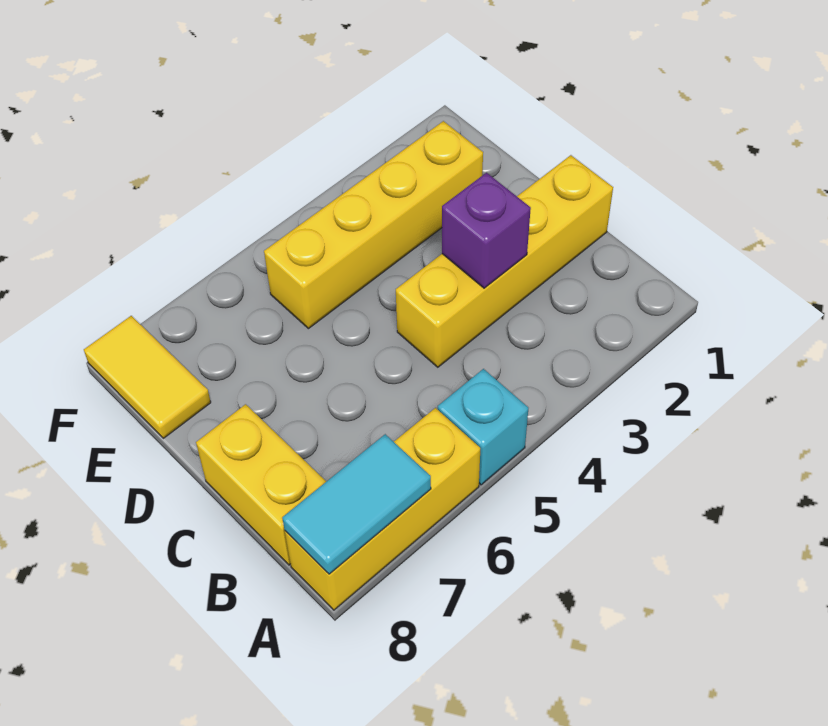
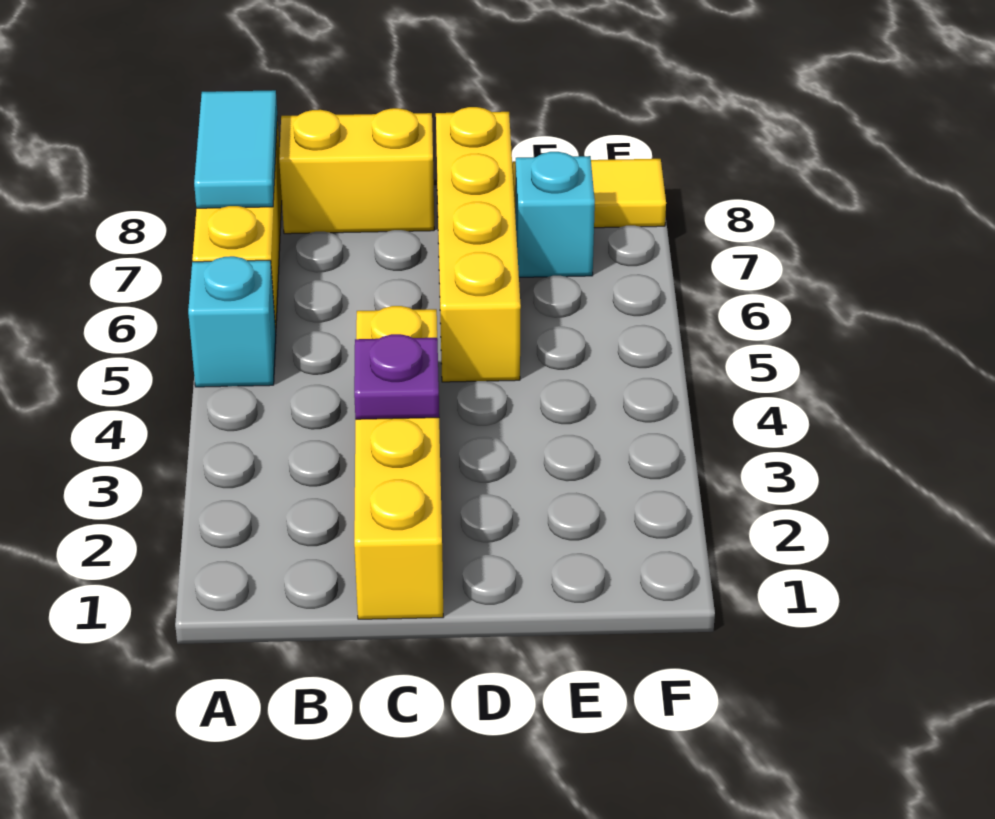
purple 1x1 brick [442,173,531,288] -> purple 1x1 plate [354,334,439,419]
yellow 1x4 brick [264,121,483,329] -> yellow 1x4 brick moved to [436,107,521,382]
none -> cyan 1x1 brick [515,152,595,277]

